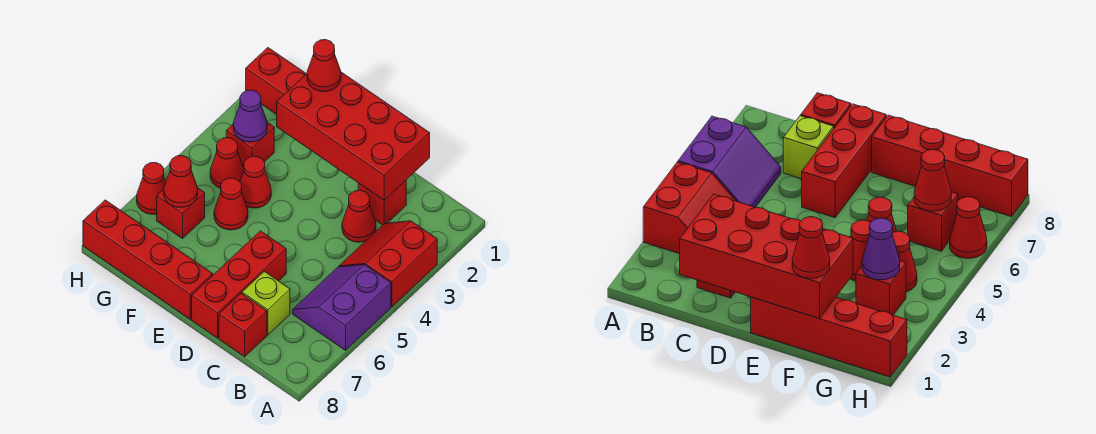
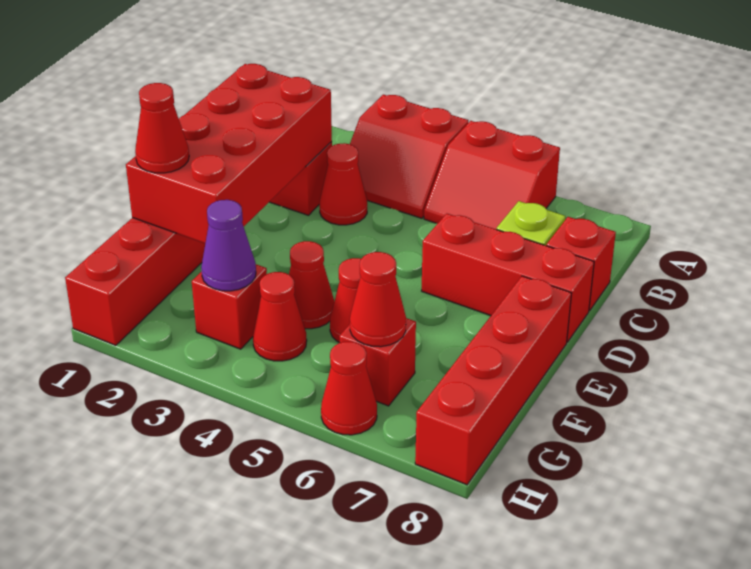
purple 2x2 slope [293,265,391,350] -> red 2x2 slope [424,121,560,229]

